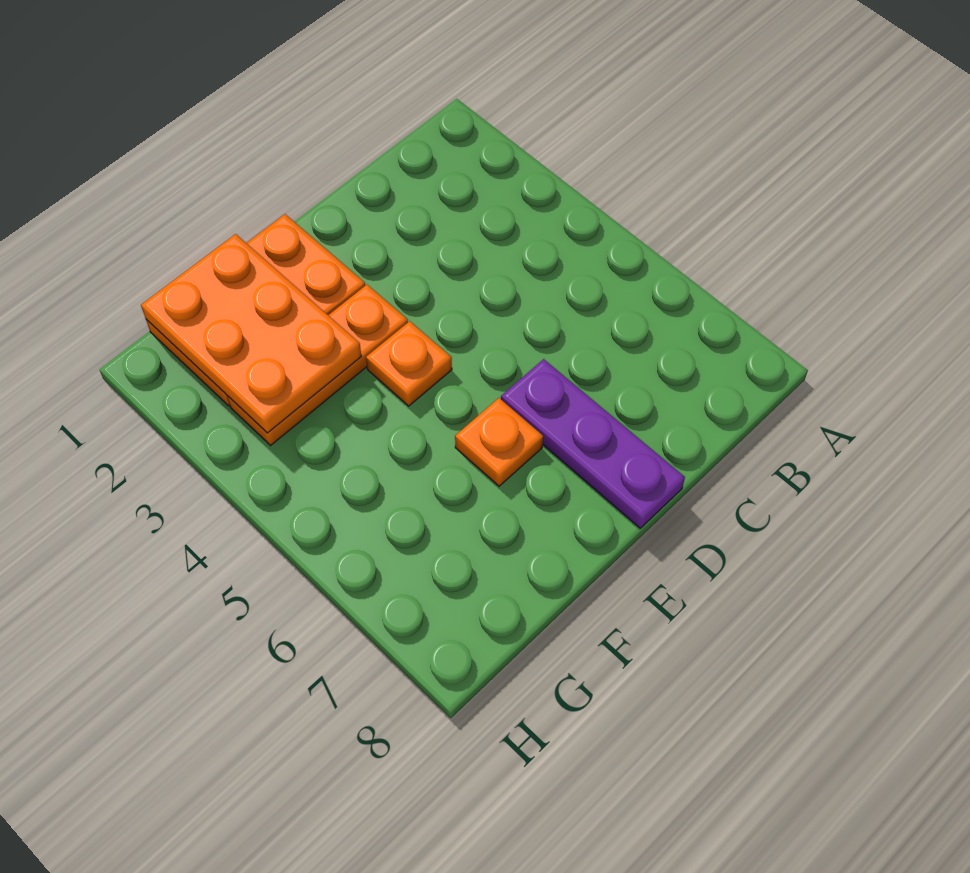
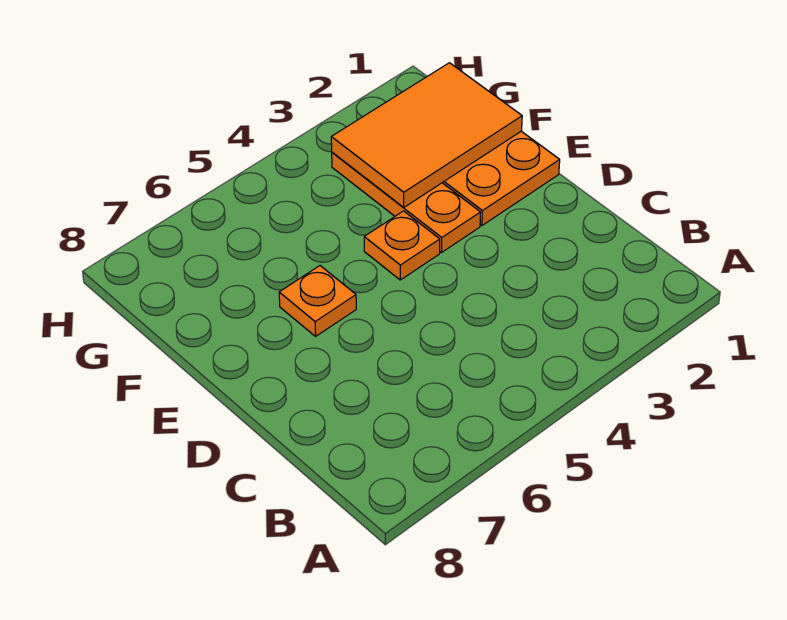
purple 1x3 plate [501,359,685,528] -> none
orange 2x3 plate [141,234,361,433] -> orange 2x3 tile [331,63,522,207]

